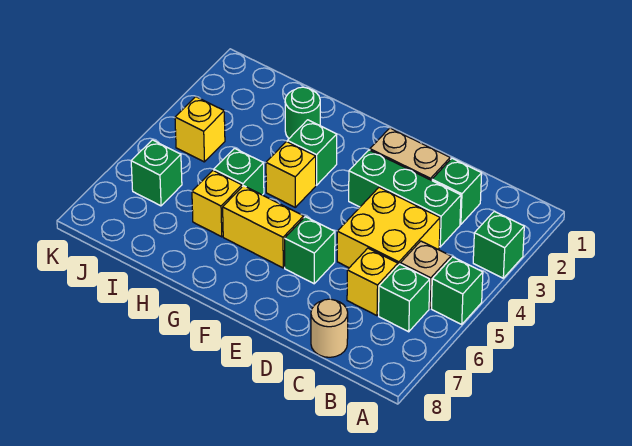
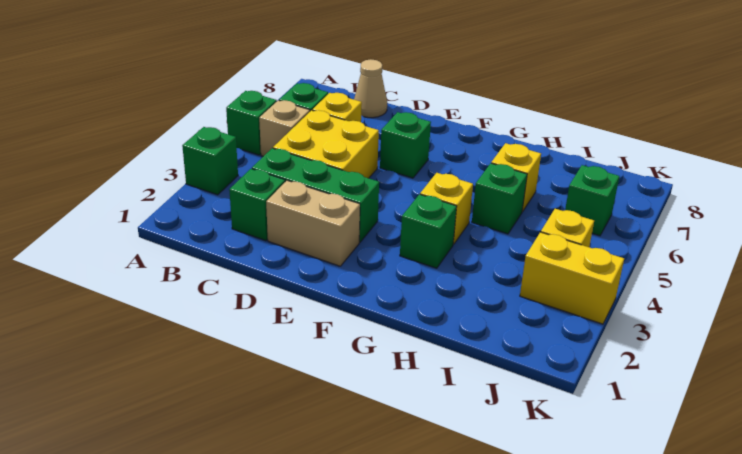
tan 1x1 round brick [311,299,348,357] -> tan 1x1 cone [354,59,387,118]
yellow 1x2 brick [223,186,304,268] -> yellow 1x2 brick moved to [520,232,624,324]
green 1x1 round brick [285,87,320,138] -> none

